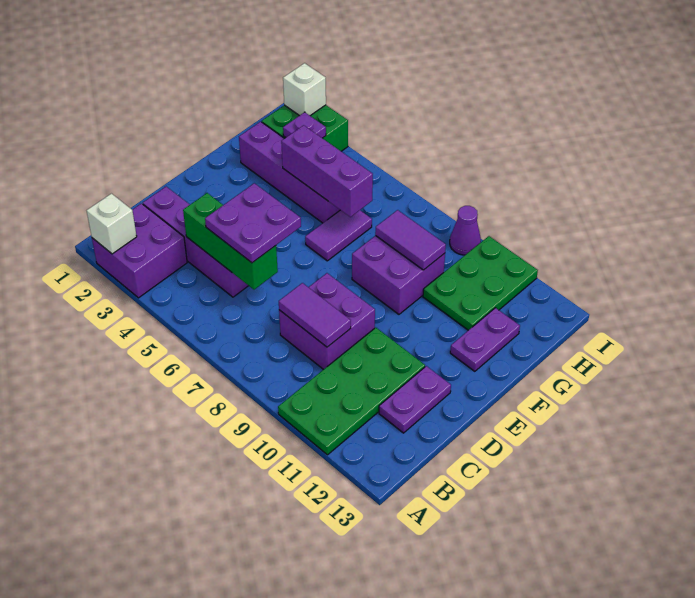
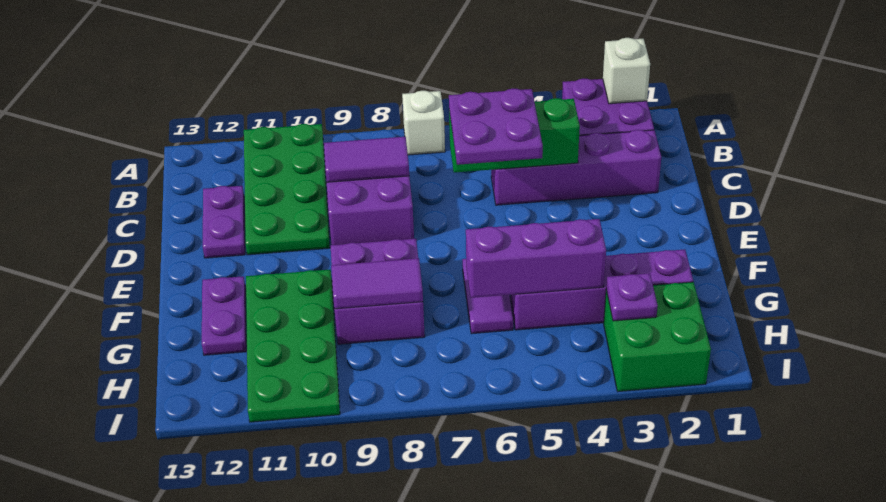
green 2x3 plate [423,236,538,330] -> green 2x4 plate [246,270,340,422]
white 1x1 brick [283,63,326,116] -> white 1x1 brick moved to [402,91,445,155]
purple 1x1 cone [450,206,481,255] -> none

